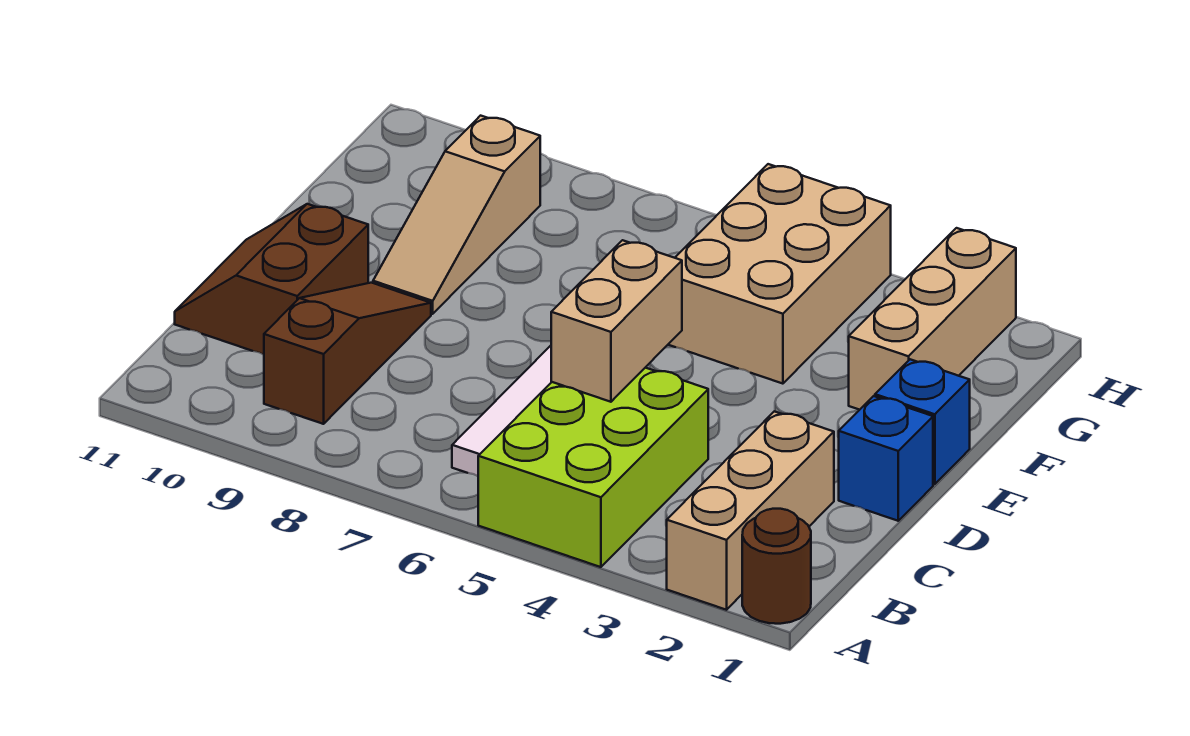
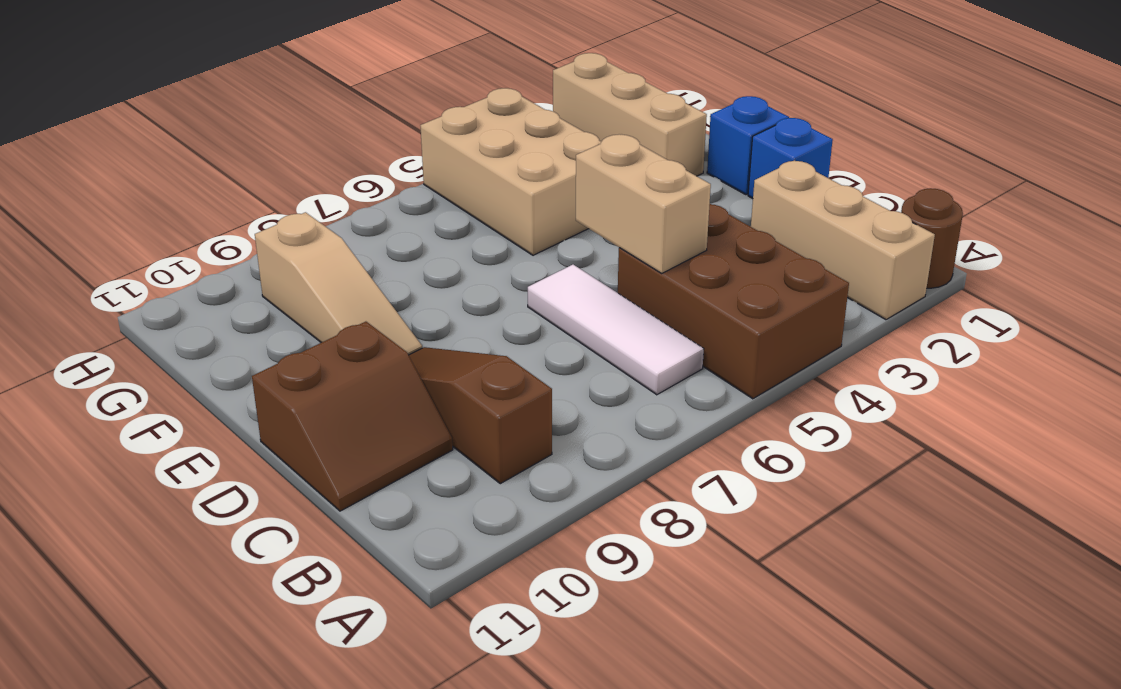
lime 2x3 brick [478,368,708,567] -> brown 2x3 brick [618,204,849,399]
brown 2x2 slope [175,204,368,355] -> brown 2x2 slope turned to [252,322,453,511]

